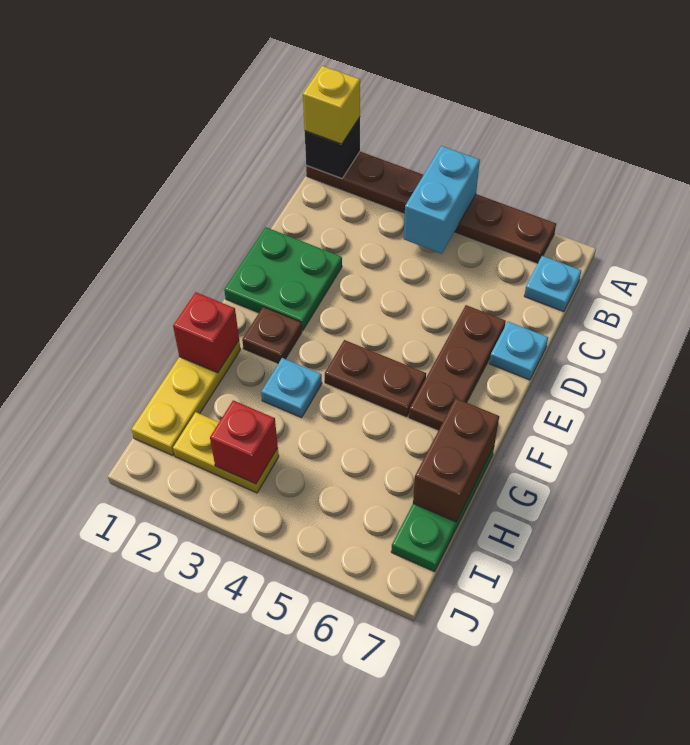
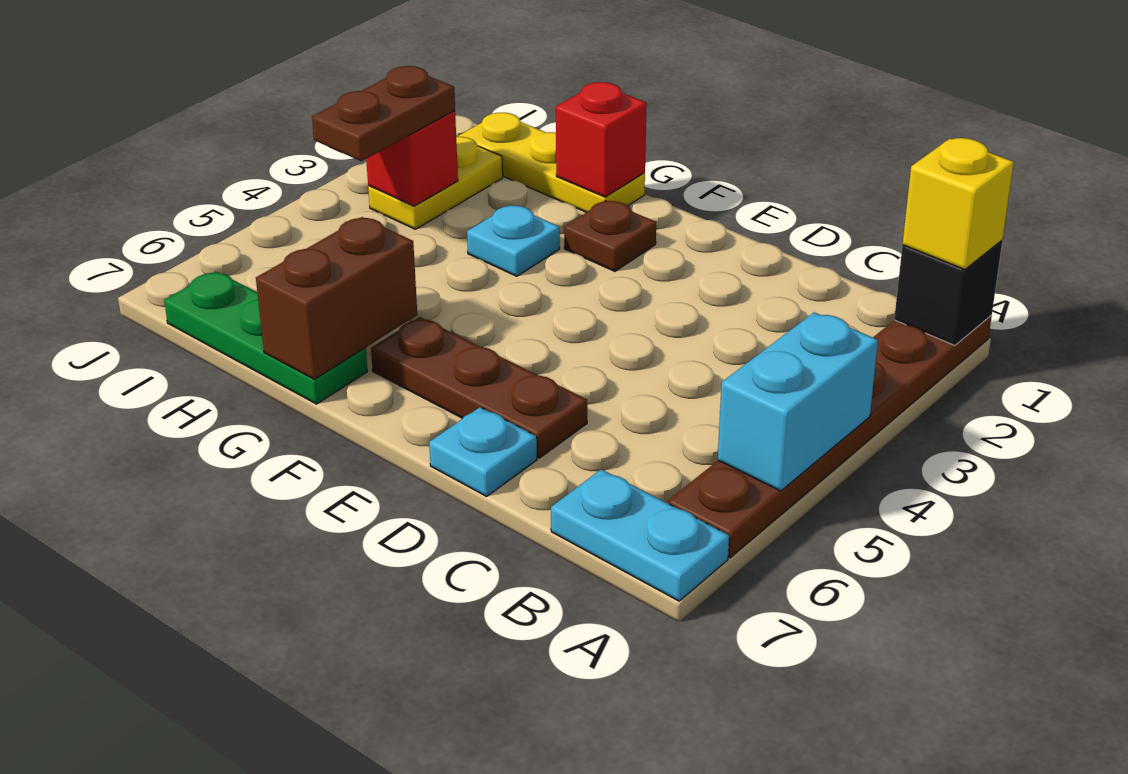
cyan 1x2 brick [404,146,480,254] -> cyan 1x2 brick turned to [718,312,878,491]
cyan 1x1 plate [524,256,581,312] -> cyan 1x2 plate [551,469,729,601]
green 2x2 plate [224,227,342,331] -> none
brown 1x2 plate [325,340,426,417] -> brown 1x2 plate moved to [312,66,455,161]
brown 1x2 brick [413,399,499,522] -> brown 1x2 brick turned to [256,217,417,379]

